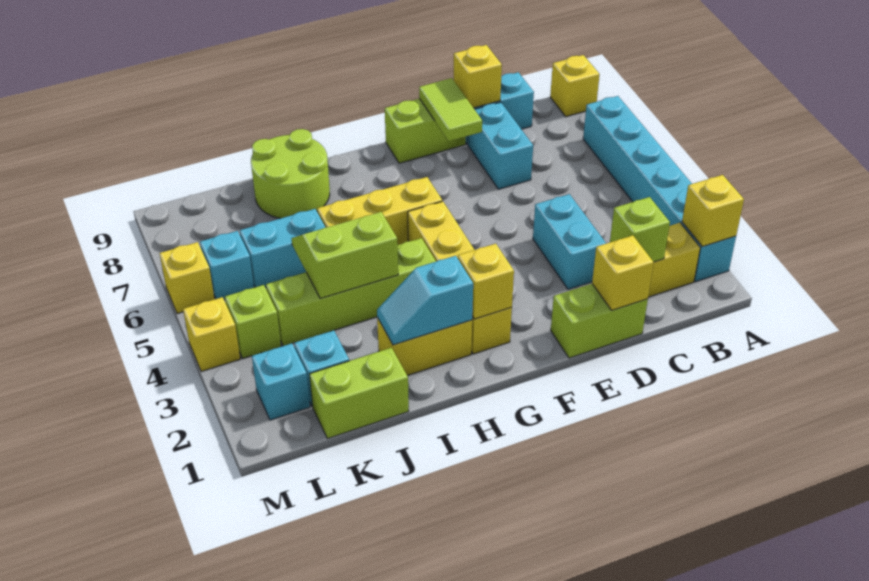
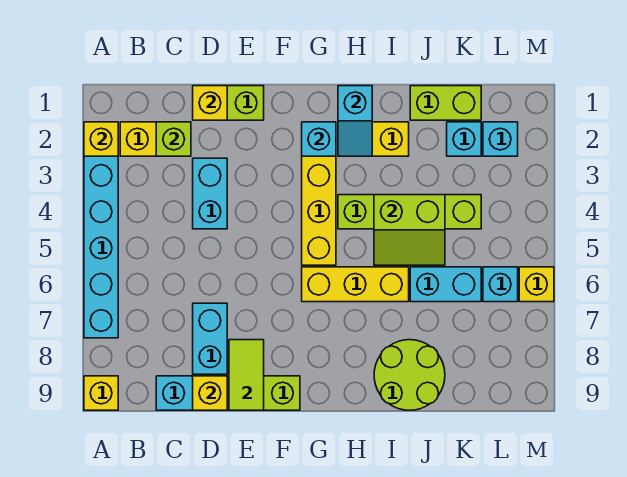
yellow 1x1 brick [458,244,514,319] -> cyan 1x1 brick [302,122,336,156]
cyan 1x2 slope [377,256,473,345] -> cyan 1x2 slope turned to [338,86,372,156]
lime 1x1 brick [225,285,281,358] -> none
yellow 1x1 brick [183,297,240,371] -> none

